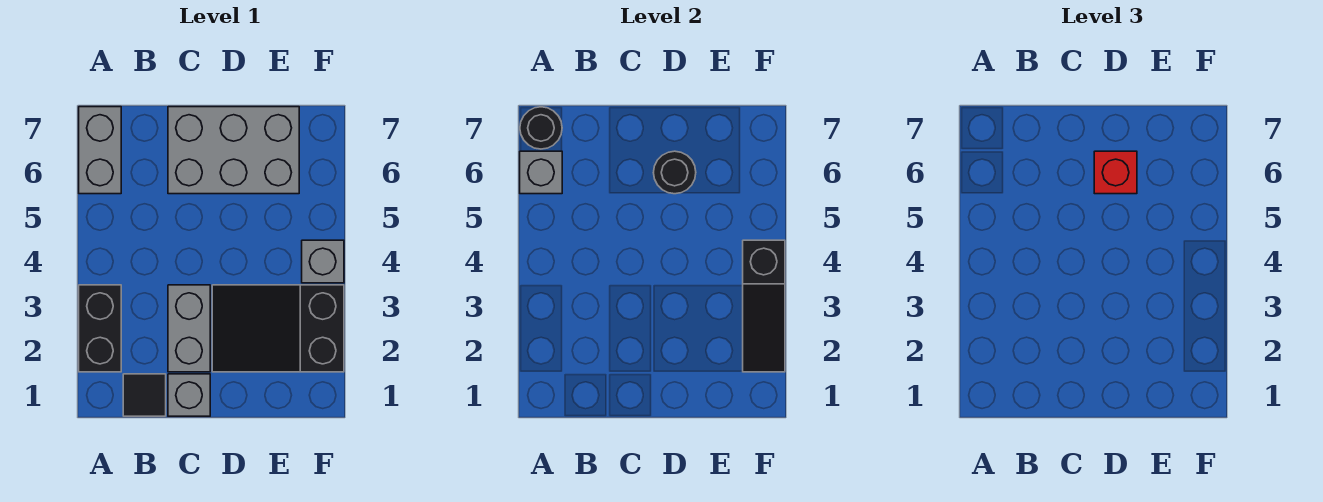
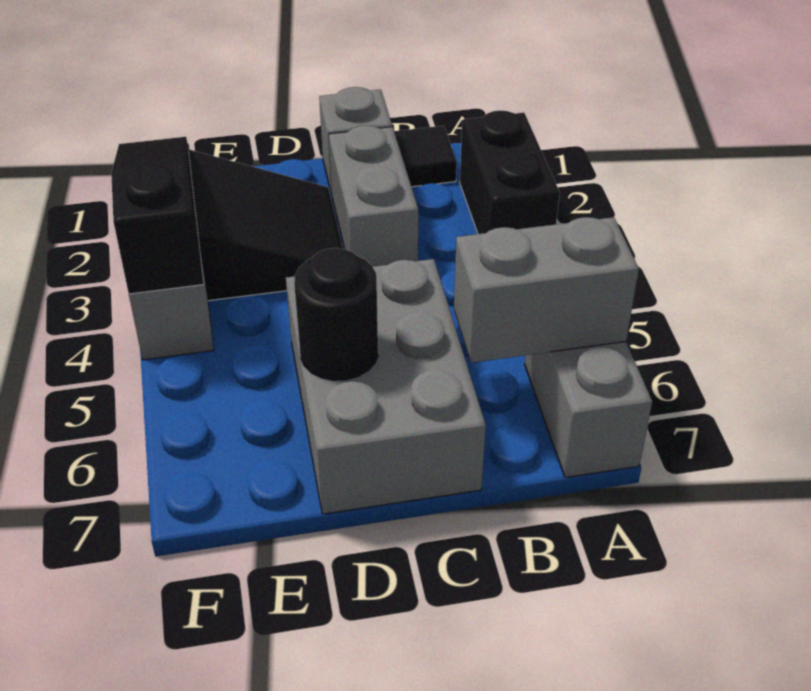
grey 1x1 brick [520,151,562,194] -> grey 1x2 brick [454,217,639,363]
black 1x1 round brick [520,107,562,149] -> none
grey 2x3 brick [168,107,299,194] -> grey 2x3 brick turned to [286,259,486,514]
red 1x1 brick [1094,151,1137,194] -> none

